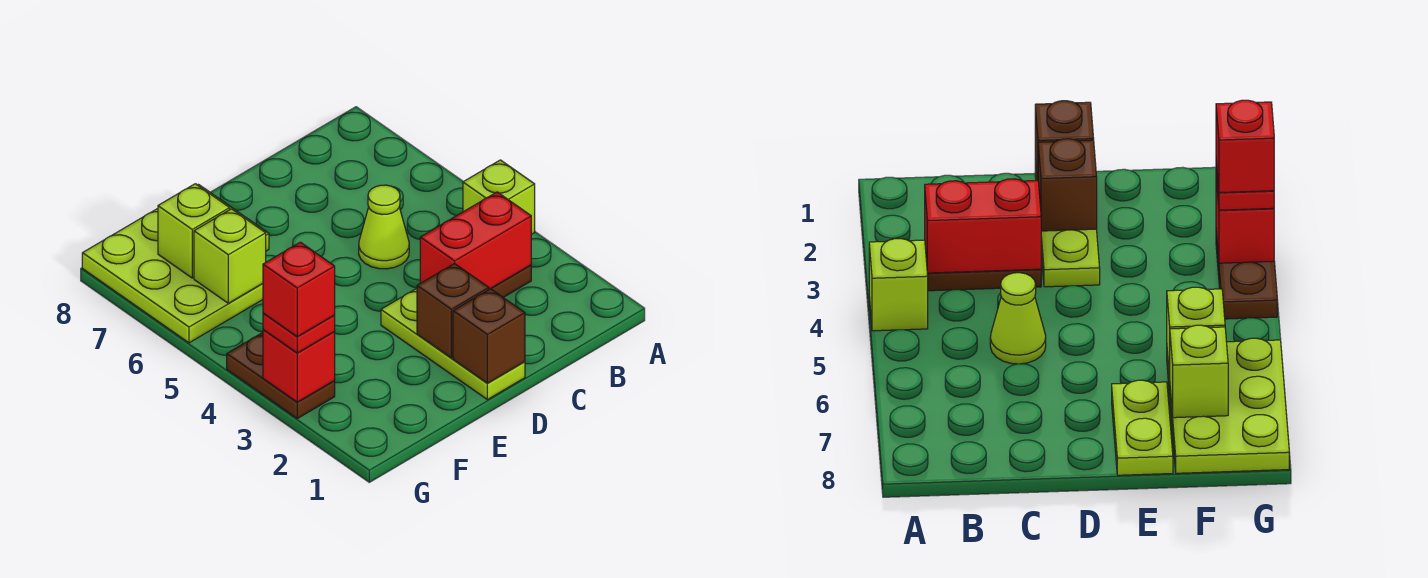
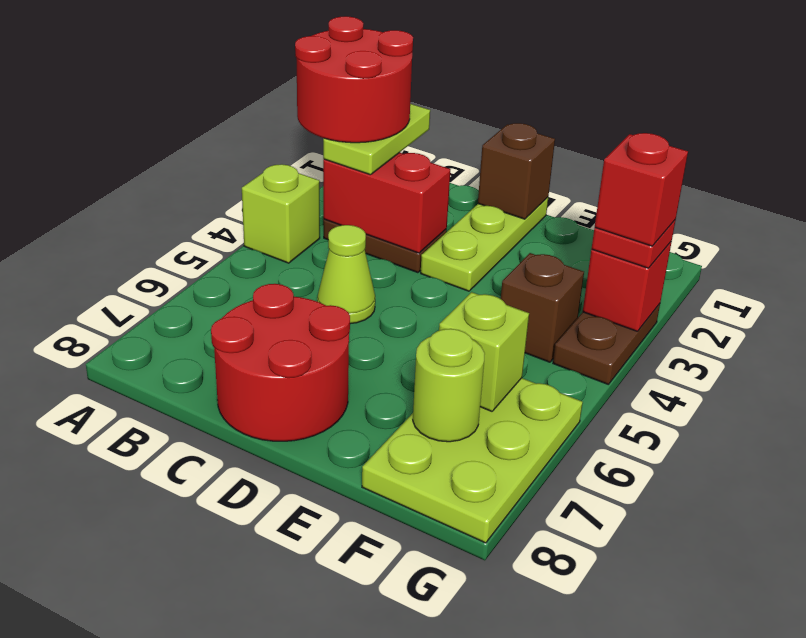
none -> red 2x2 round brick [295,16,413,143]
none -> red 2x2 round brick [211,284,350,441]
brown 1x1 brick [417,263,489,358] -> brown 1x1 brick moved to [501,253,584,362]
lime 1x2 plate [1112,380,1173,475] -> lime 1x2 plate moved to [323,104,430,175]
lime 1x1 brick [158,184,230,278] -> lime 1x1 round brick [413,329,485,442]

